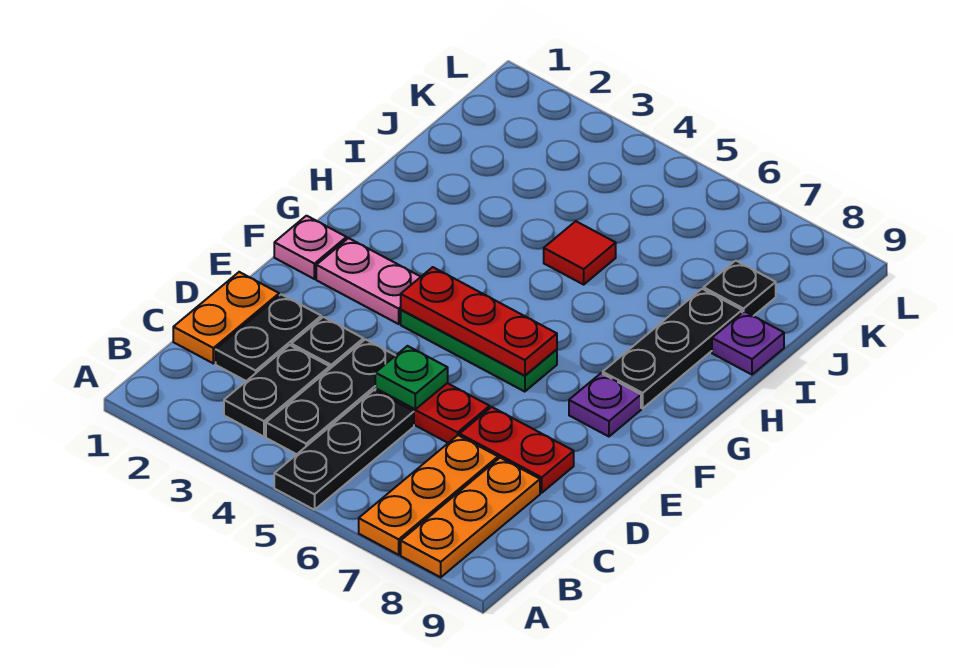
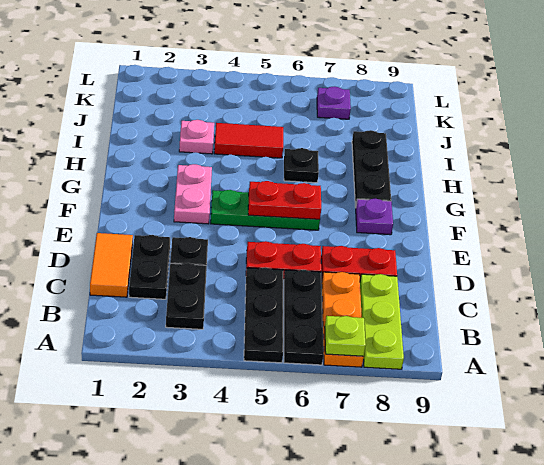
none -> lime 1x1 plate [325,316,366,356]
orange 1x3 plate [401,458,540,577] -> lime 1x3 plate [360,274,404,369]
black 1x3 plate [266,339,395,454] -> black 1x3 plate moved to [284,270,324,365]
orange 1x2 plate [173,272,279,363] -> orange 1x2 tile [90,233,133,297]
green 1x1 plate [375,346,448,409] -> none
pink 1x1 plate [274,216,347,279] -> pink 1x1 plate moved to [179,120,214,154]
pink 1x2 plate [316,238,421,324] -> pink 1x2 plate turned to [174,164,212,224]
red 1x3 plate [401,267,557,376] -> red 1x2 plate [248,181,321,219]
red 1x1 tile [544,221,616,285] -> red 1x2 tile [214,123,283,158]
purple 1x1 plate [712,311,784,375] -> purple 1x1 plate moved to [317,86,351,119]
black 1x1 plate [704,261,776,316] -> black 1x1 plate moved to [284,148,319,183]

